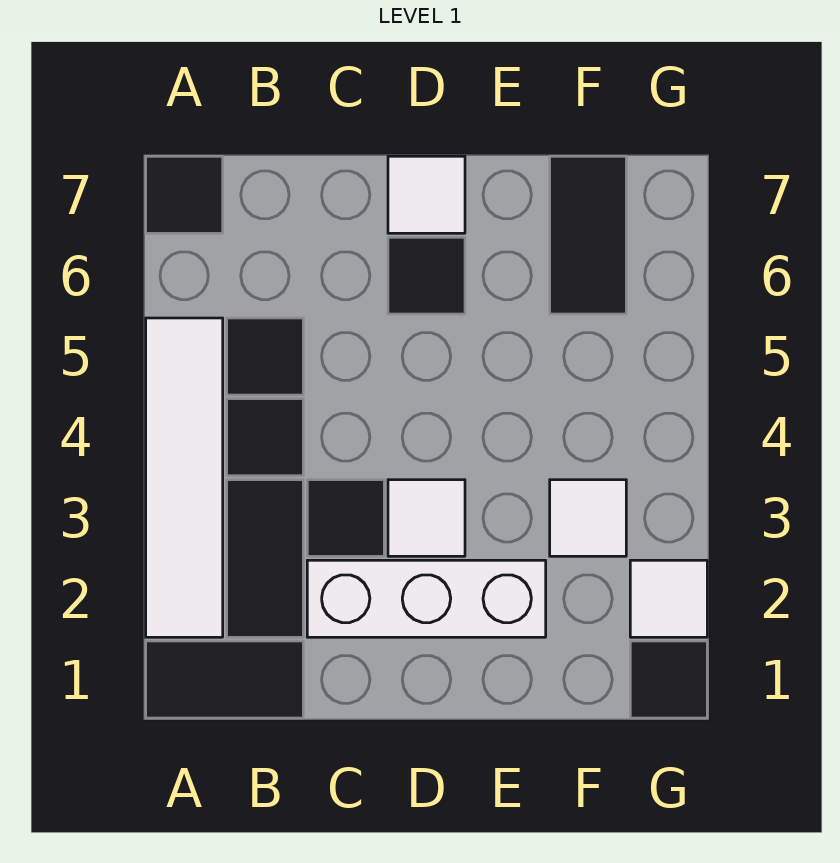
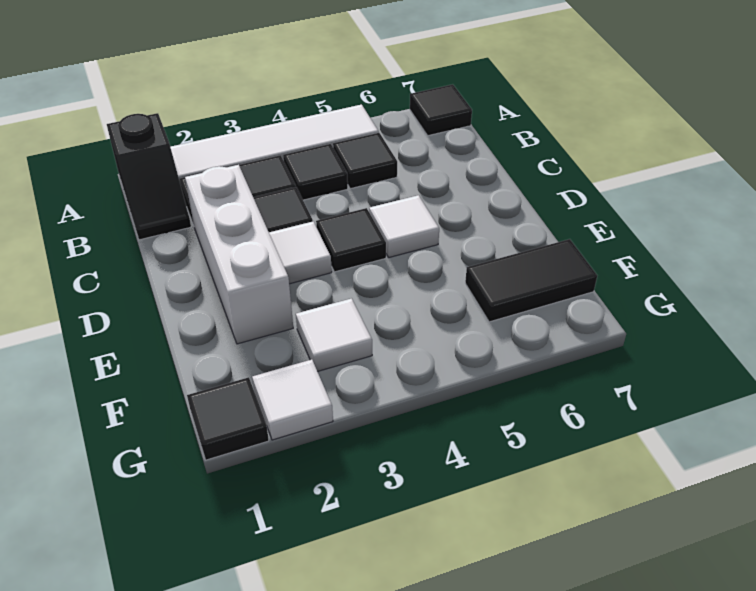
black 1x2 tile [146,641,303,718] -> black 1x2 slope [107,113,191,240]
black 1x1 tile [388,237,465,314] -> black 1x1 tile moved to [316,208,386,272]
white 1x1 tile [388,156,465,233] -> white 1x1 tile moved to [369,195,439,258]

